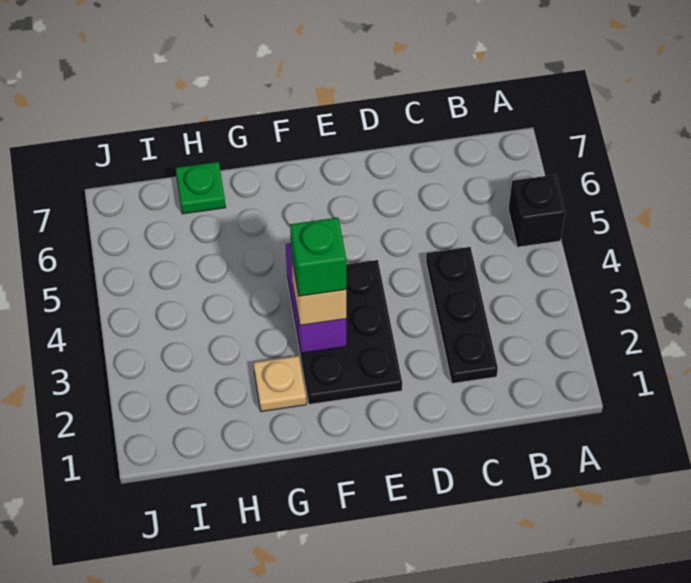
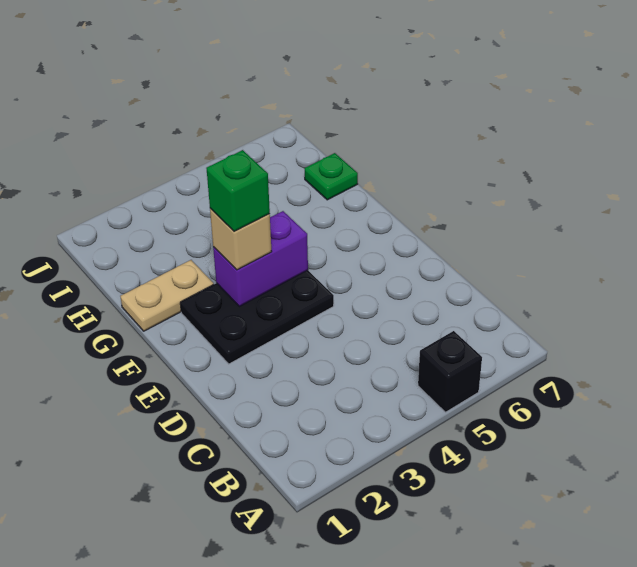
black 1x3 plate [426,247,498,383] -> none
tan 1x1 plate [254,356,306,412] -> tan 1x2 plate [120,260,214,331]

